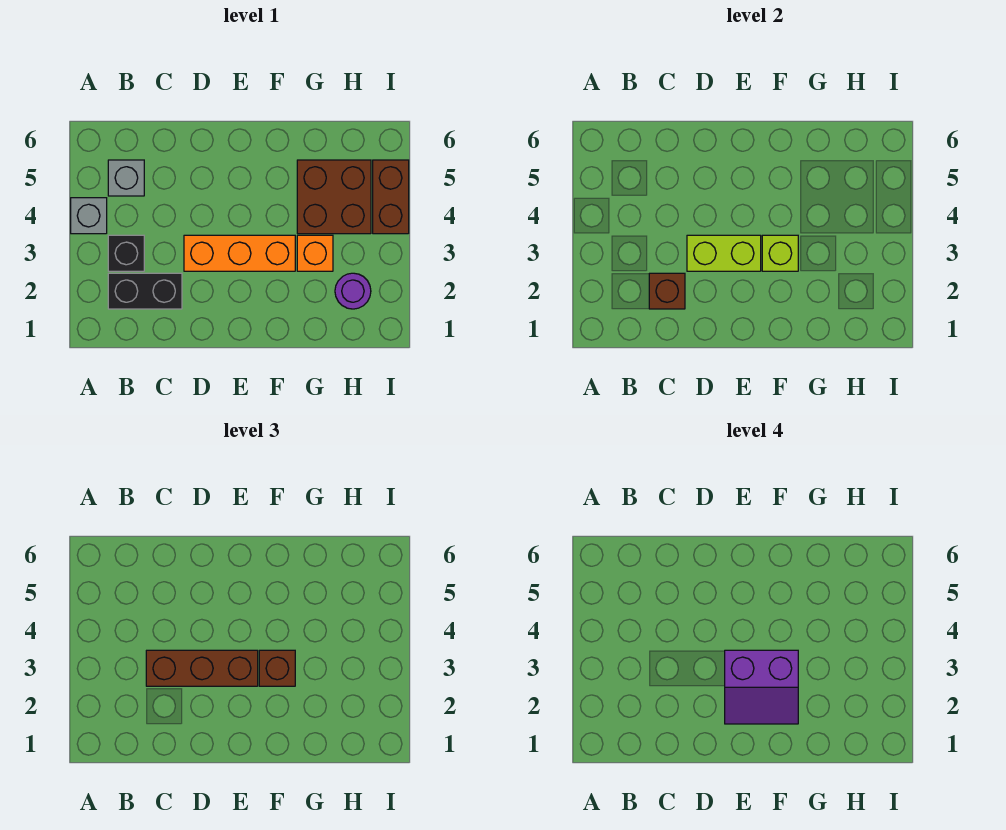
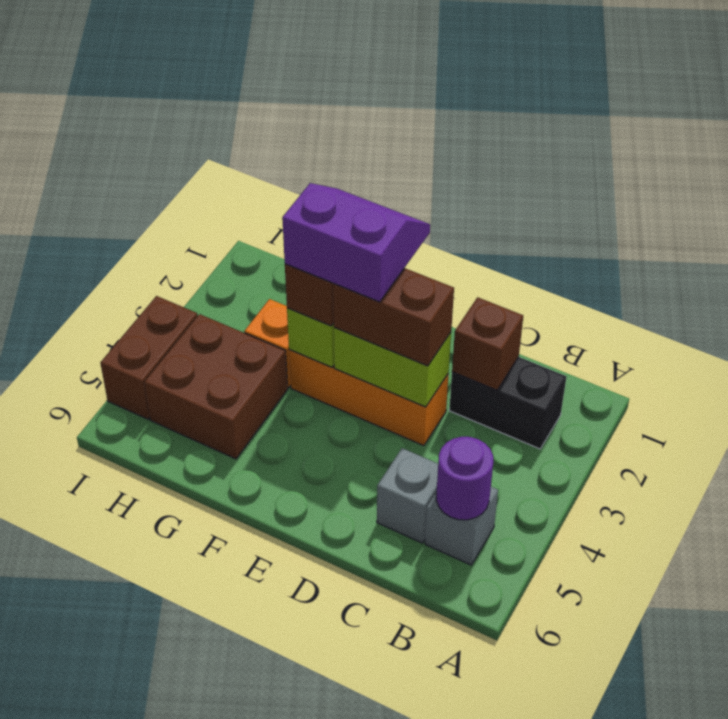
grey 1x1 brick [71,198,107,234] -> grey 1x1 brick moved to [377,448,438,543]
black 1x1 brick [108,235,144,271] -> none
brown 1x3 brick [146,650,258,686] -> brown 1x2 brick [333,268,454,366]
purple 1x1 round brick [335,273,371,309] -> purple 1x1 round brick moved to [436,437,493,520]

